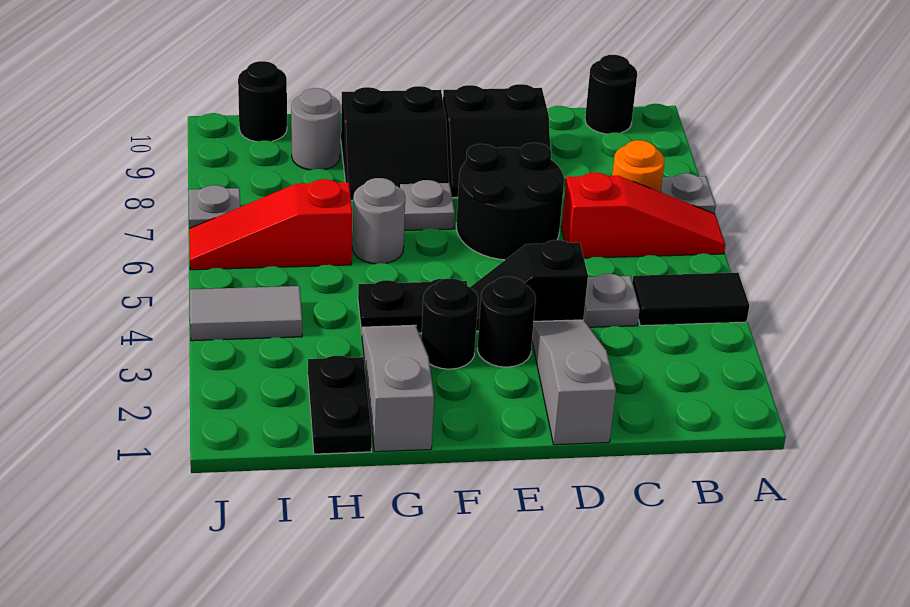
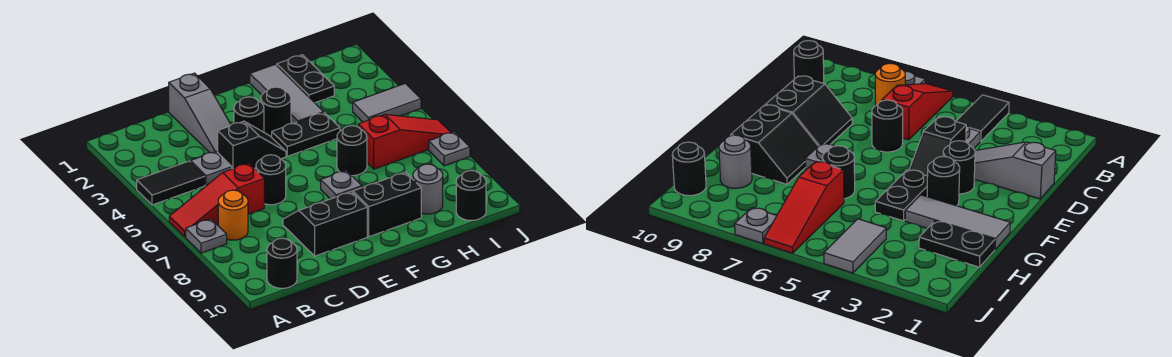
black 2x2 round brick [456,143,564,260] -> black 1x1 round brick [256,155,286,205]
grey 1x3 slope [362,325,434,452] -> grey 1x3 tile [250,64,324,124]
grey 1x1 round brick [353,178,405,264] -> black 1x1 round brick [337,126,367,176]

